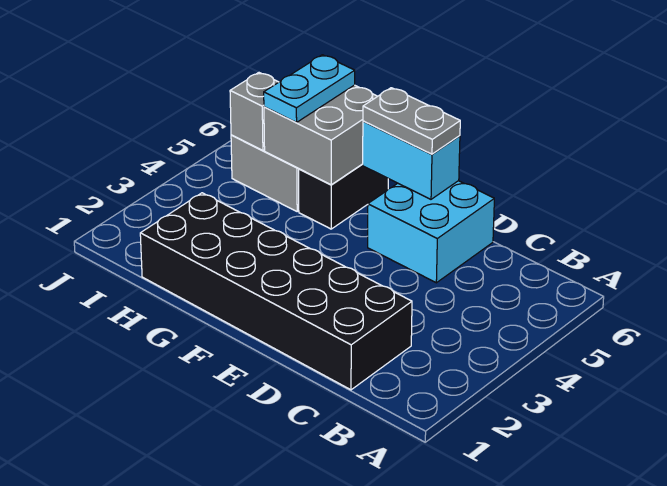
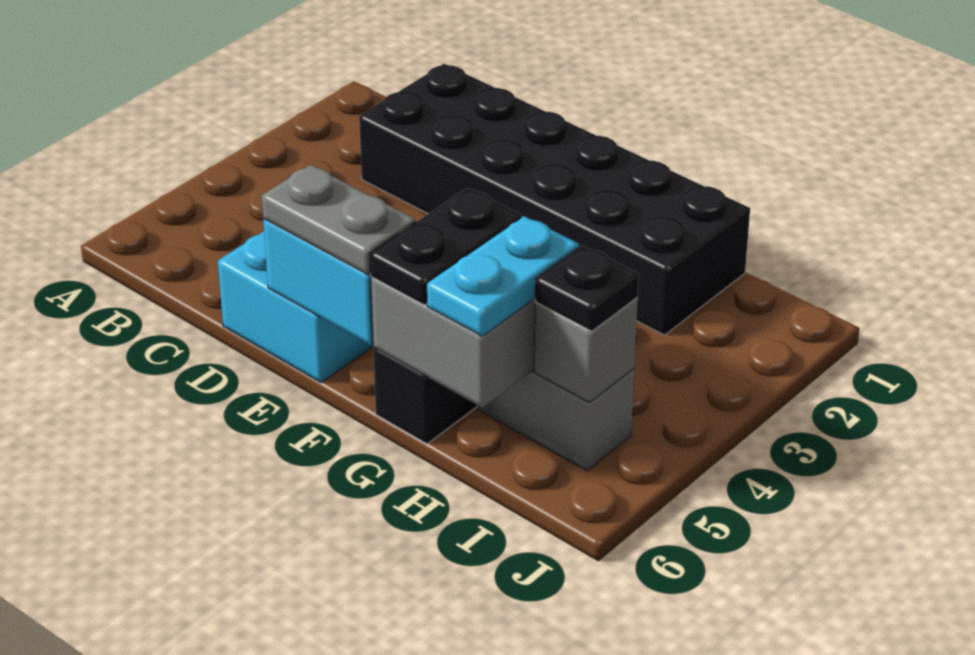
none -> black 1x2 plate [370,188,521,305]
none -> black 1x1 plate [535,245,639,331]

